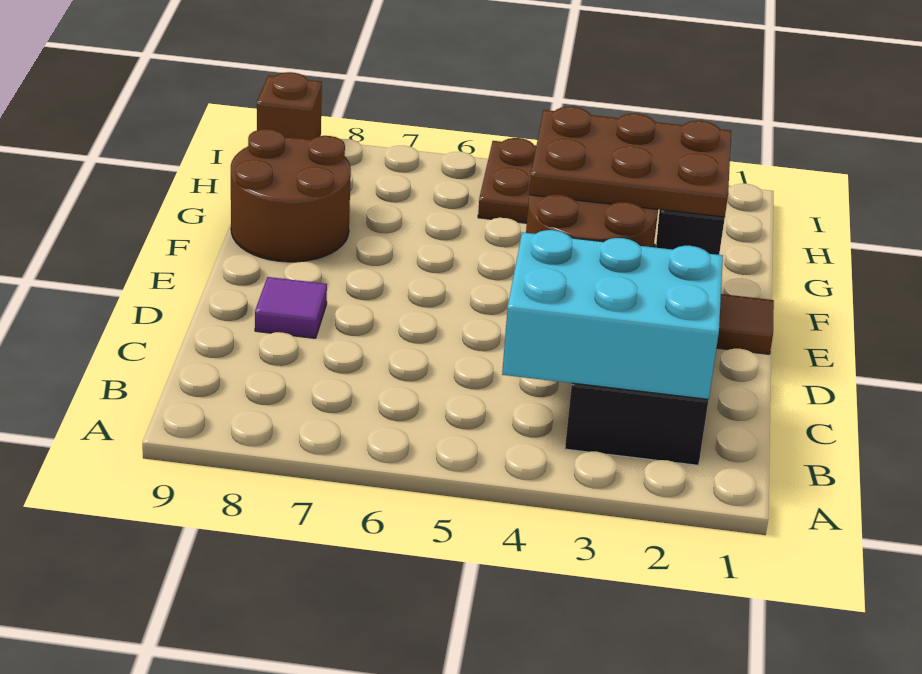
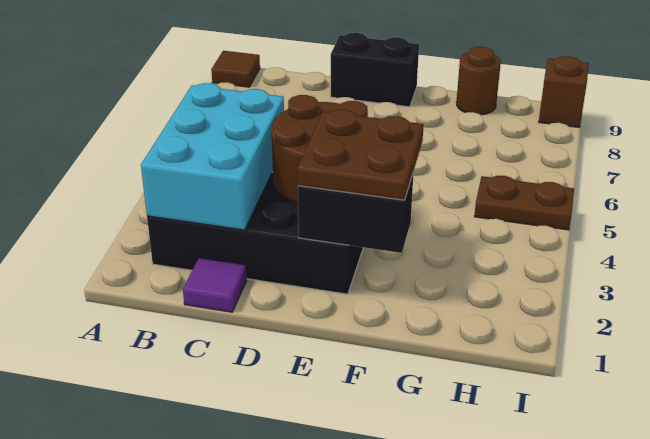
purple 1x1 tile [255,277,327,338] -> purple 1x1 tile moved to [183,258,247,312]
none -> black 1x2 brick [331,33,419,107]
brown 1x1 tile [717,294,774,354] -> brown 1x1 tile moved to [211,51,260,87]
brown 2x3 plate [529,107,731,217] -> brown 2x2 plate [298,110,424,200]
brown 2x2 round brick [231,129,351,262] -> brown 1x1 round brick [456,47,501,115]

